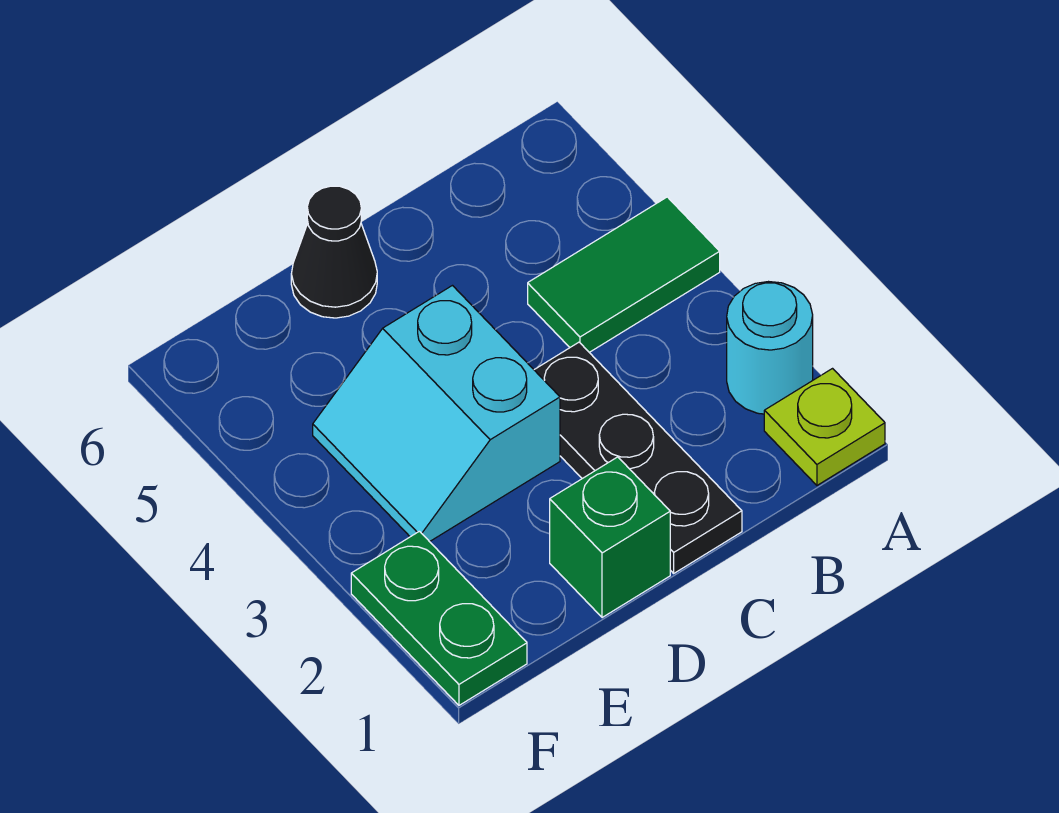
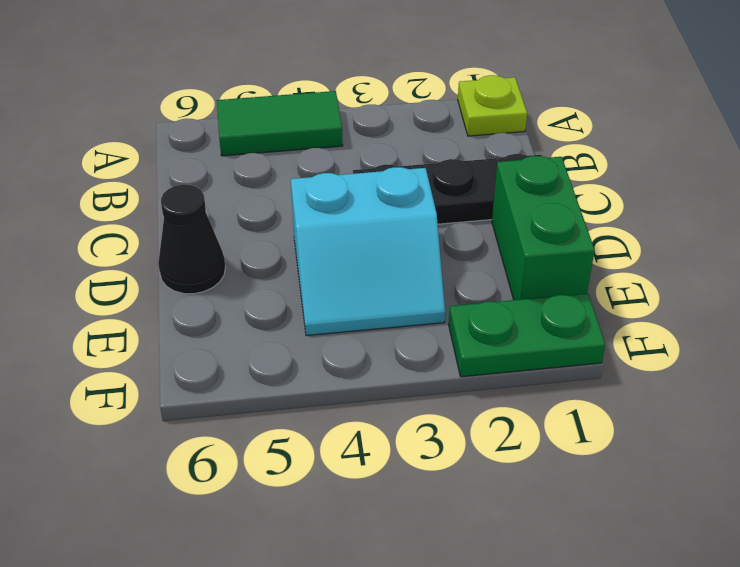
cyan 1x1 round brick [727,282,813,414] -> none
green 1x2 tile [528,197,720,352] -> green 1x2 tile turned to [217,91,343,156]
green 1x1 brick [550,457,670,618] -> green 1x2 brick [492,156,595,300]

